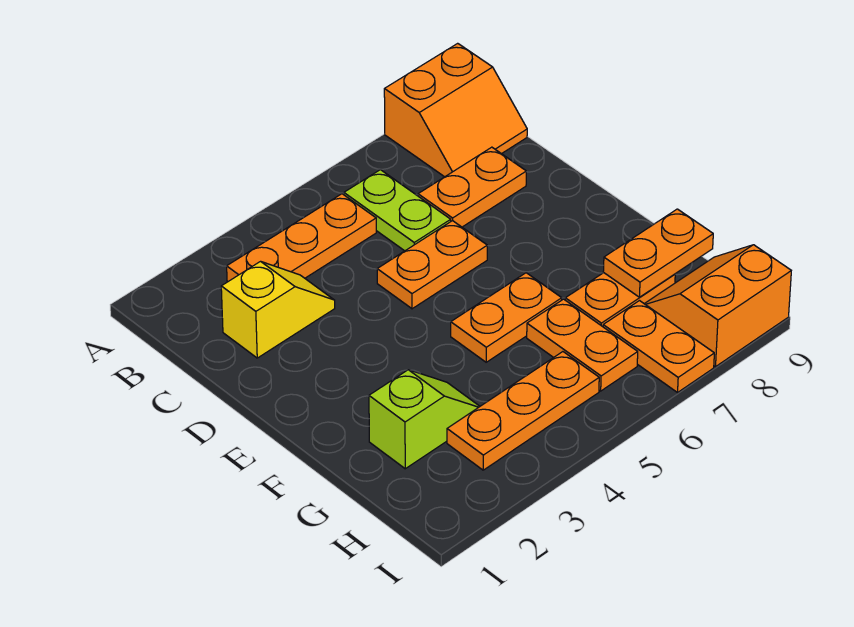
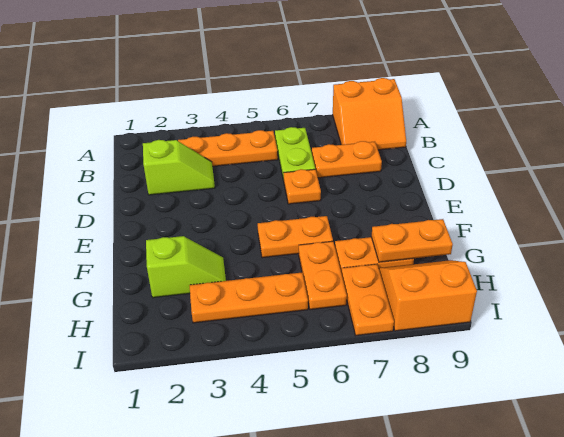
yellow 1x2 slope [221,261,335,358] -> lime 1x2 slope [143,140,215,195]
orange 1x2 plate [377,221,487,309] -> orange 1x1 plate [284,169,321,204]

